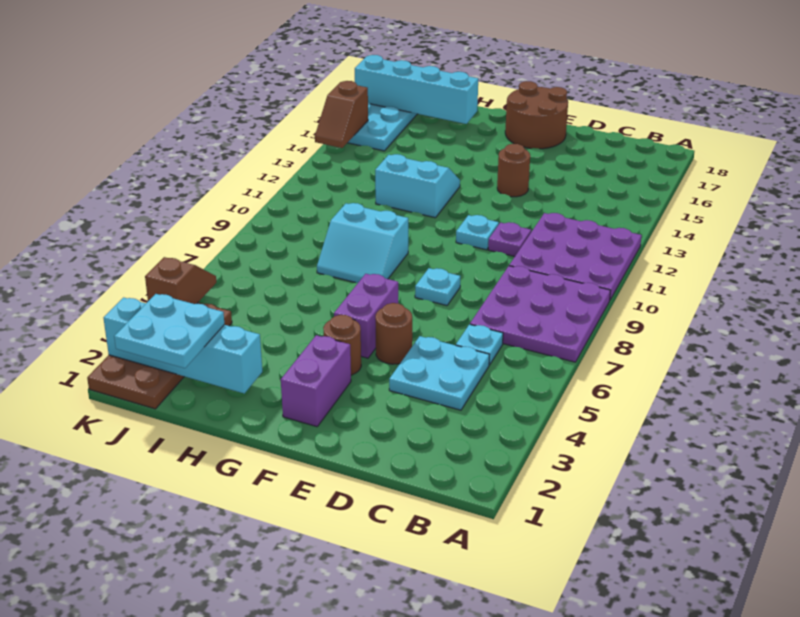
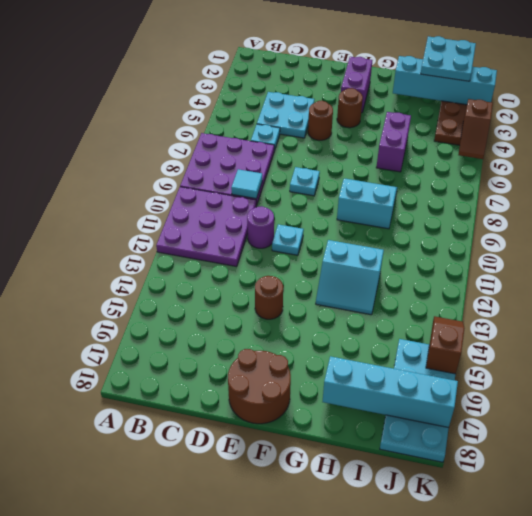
none -> cyan 1x1 tile [231,169,262,199]
purple 1x1 plate [488,222,531,256] -> purple 1x1 round brick [247,206,274,248]
purple 1x2 brick [334,274,398,358] -> purple 1x2 brick moved to [376,112,411,172]

